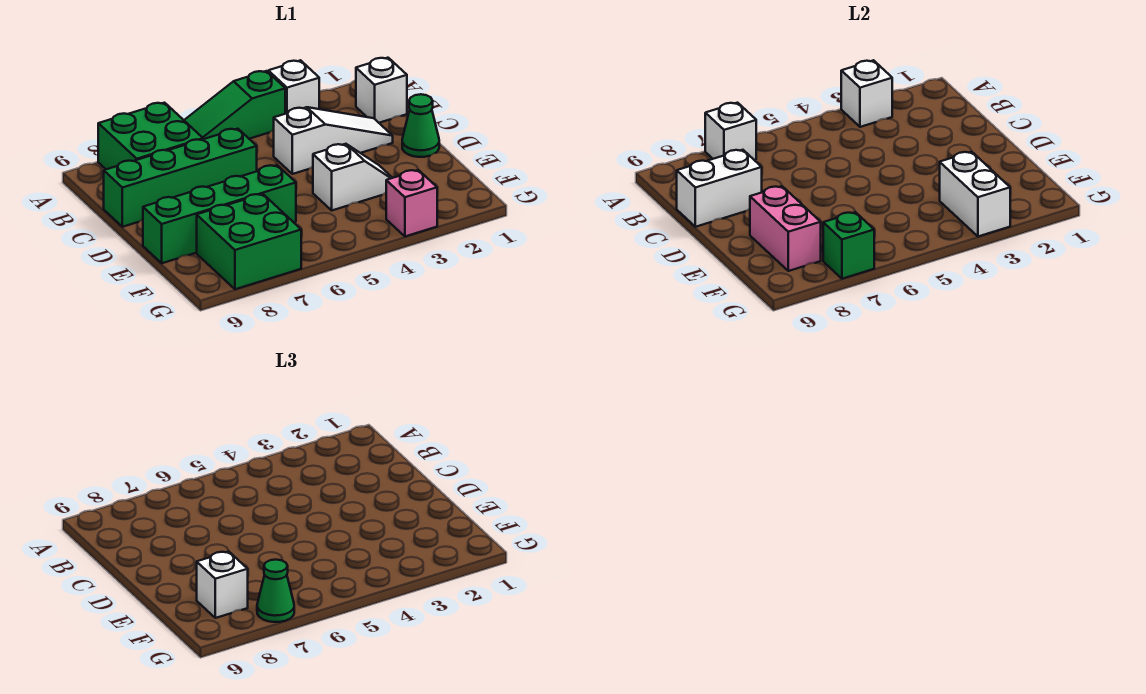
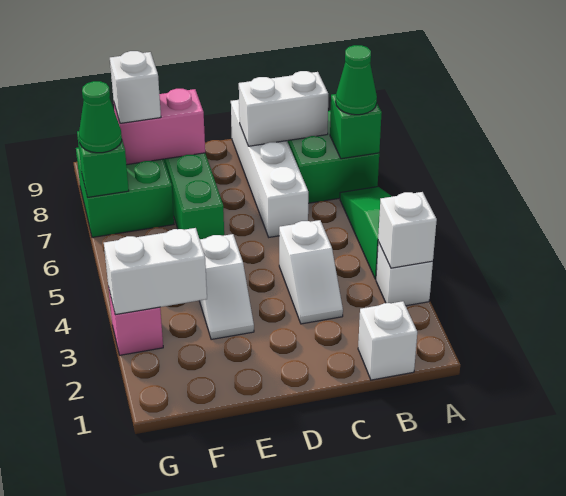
white 1x1 brick [705,103,756,160] -> green 1x1 brick [330,94,382,159]
white 1x3 slope [274,107,393,174] -> white 1x2 slope [279,220,343,324]
green 1x4 brick [104,129,257,227] -> white 1x4 brick [231,100,308,237]
white 1x2 brick [677,150,762,227] -> white 1x2 brick turned to [239,71,328,146]
green 1x1 cone [402,94,439,157] -> green 1x1 cone moved to [336,45,377,115]

